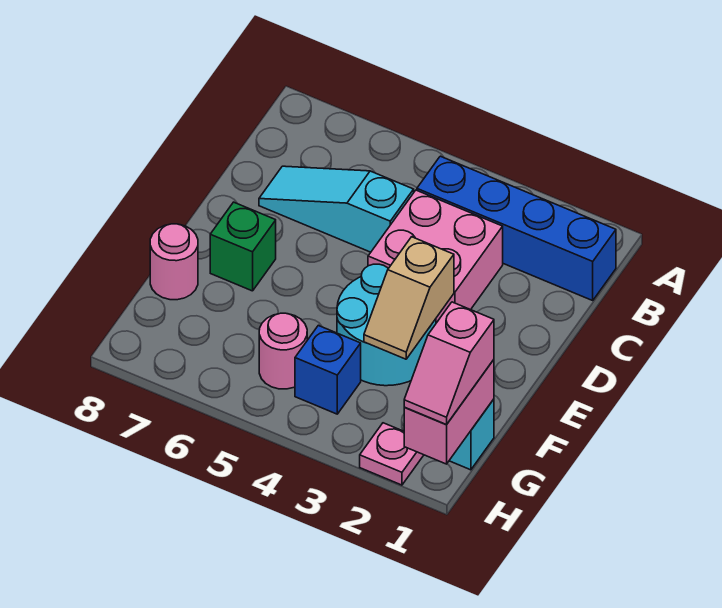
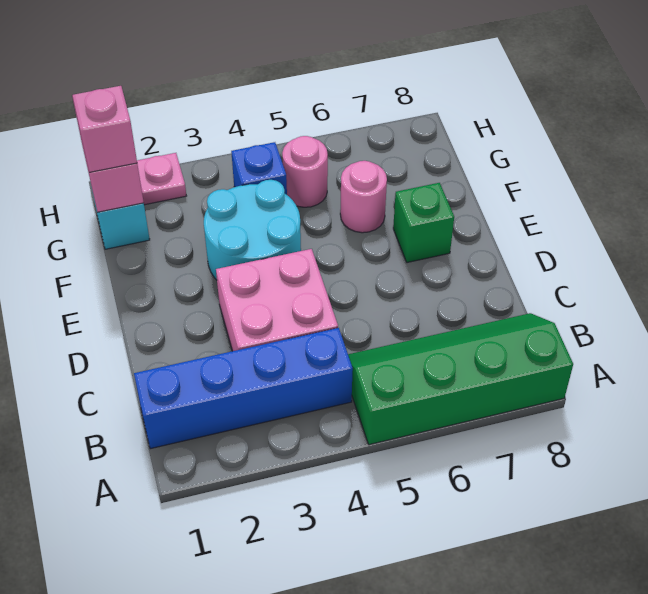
none -> green 2x4 slope [348,313,573,445]
cyan 1x3 slope [259,166,414,252] -> none
tan 1x2 slope [364,237,454,359] -> none
pink 1x1 round brick [150,224,198,300] -> pink 1x1 round brick moved to [340,161,387,233]

